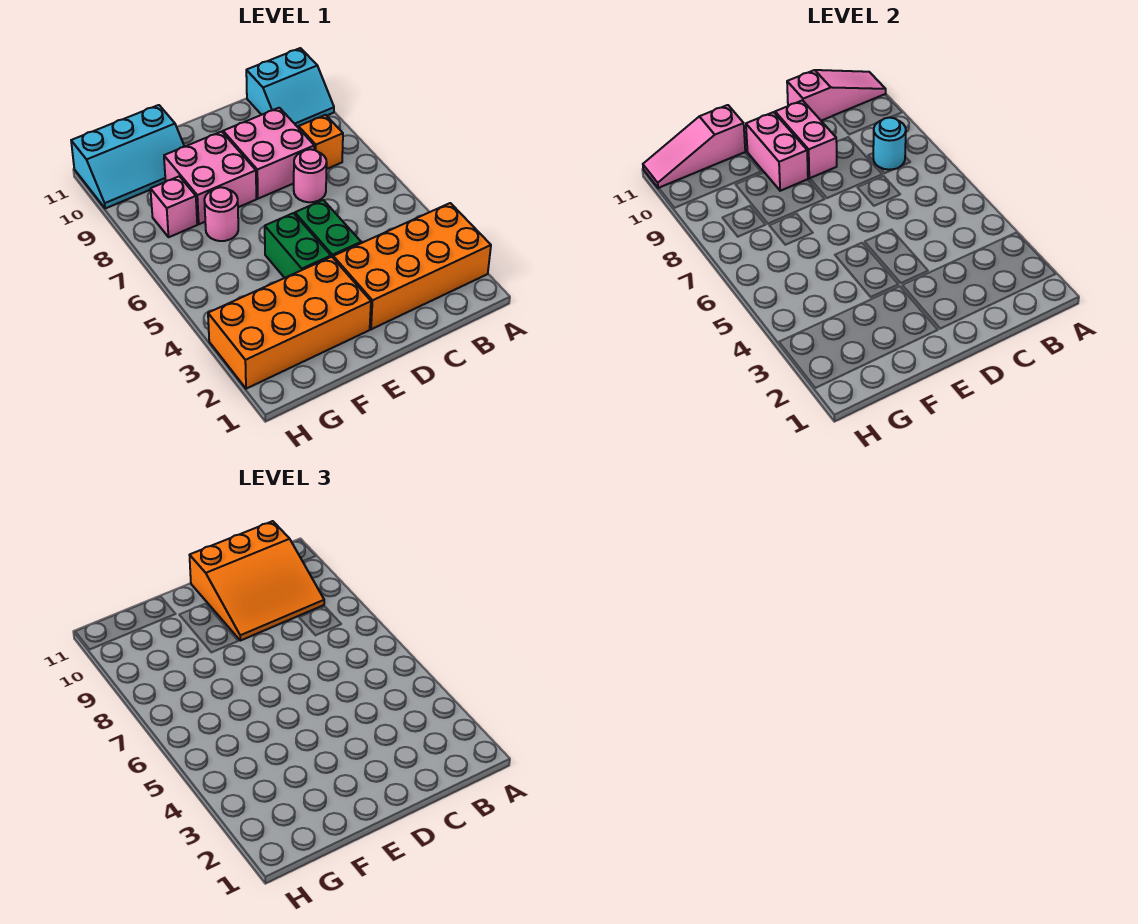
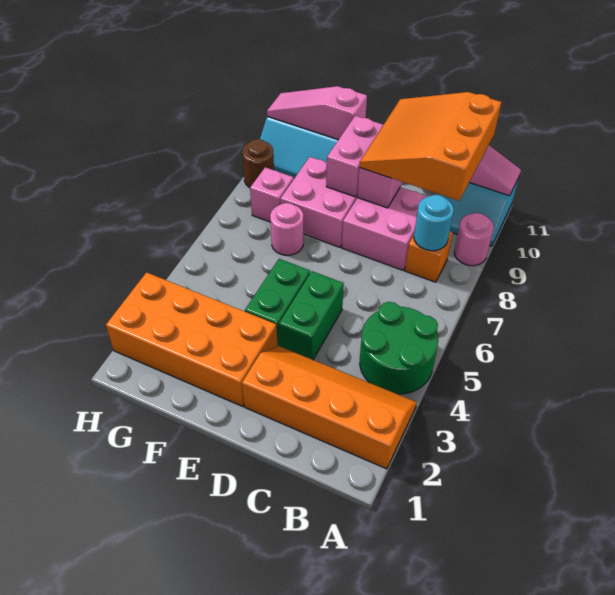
orange 2x4 brick [333,203,491,329] -> orange 2x4 slope [242,346,417,469]
none -> green 2x2 round brick [360,302,438,394]
orange 3x3 slope [190,521,324,641] -> orange 3x3 slope turned to [359,92,501,201]
pink 1x1 round brick [294,149,327,202] -> pink 1x1 round brick moved to [454,213,494,266]
none -> brown 1x1 round brick [242,139,274,187]

